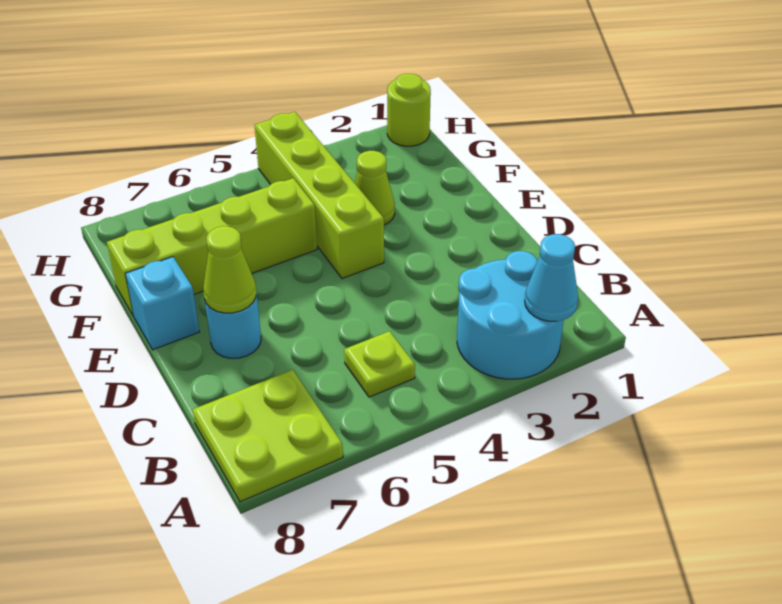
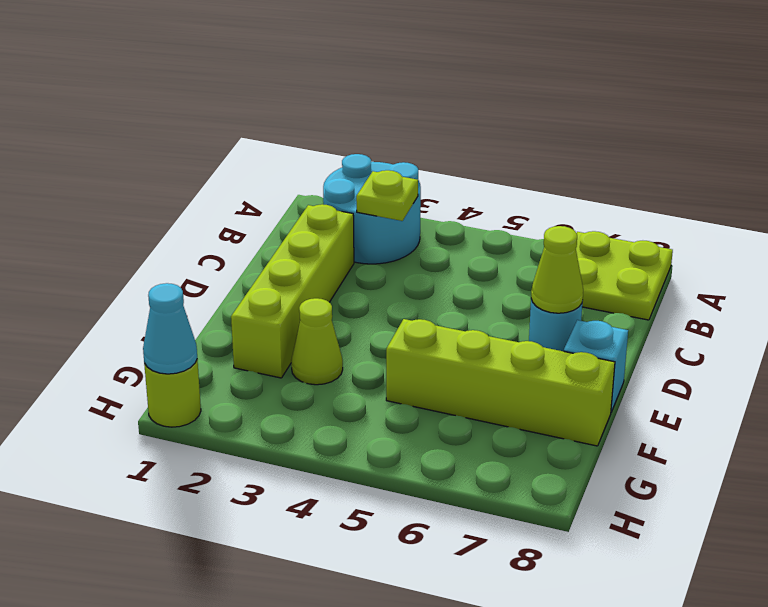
cyan 1x1 cone [525,234,578,321] -> cyan 1x1 cone moved to [143,283,197,374]
lime 1x1 plate [344,331,415,397] -> lime 1x1 plate moved to [356,170,418,221]
lime 1x4 brick [254,112,384,278] -> lime 1x4 brick moved to [231,204,354,378]

